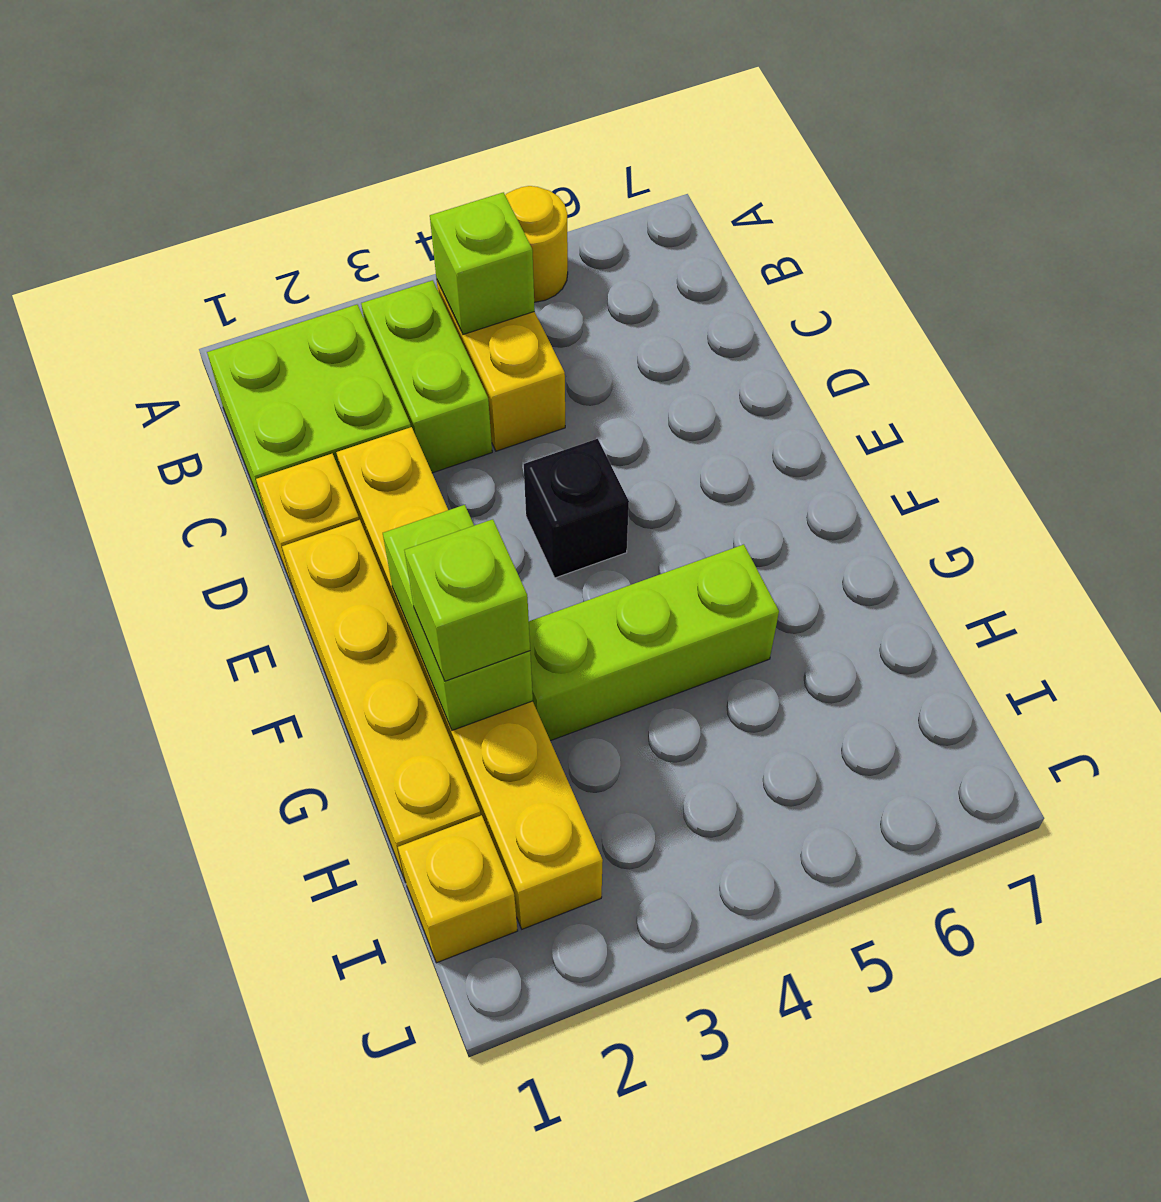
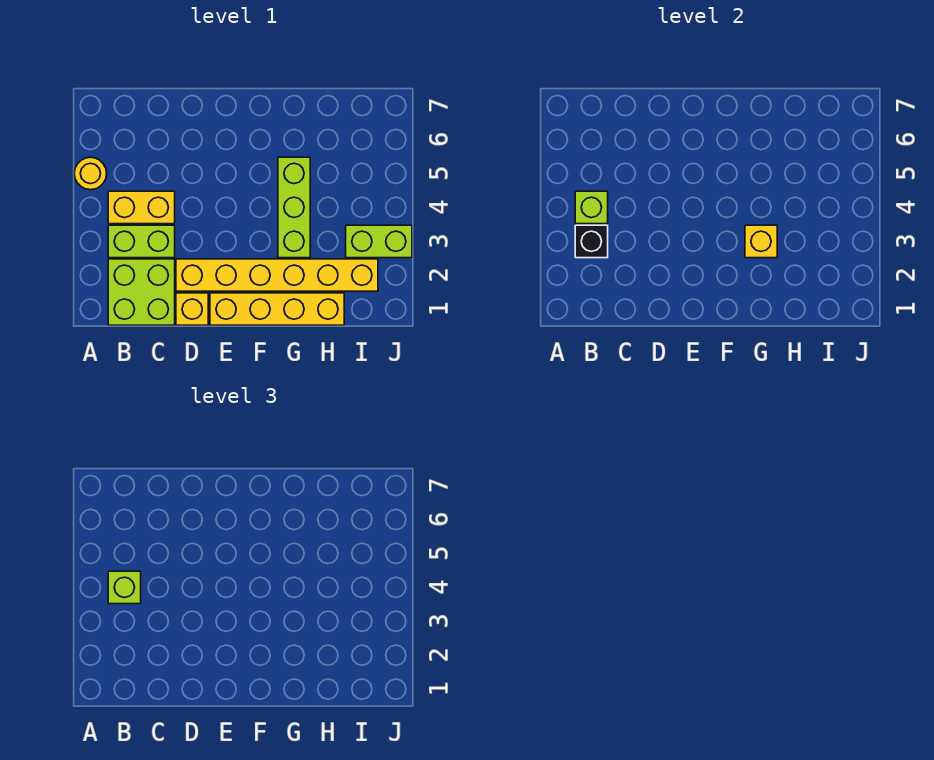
black 1x1 brick [524,439,629,578] -> black 1x1 brick moved to [575,225,608,258]
lime 1x2 brick [383,505,533,730] -> lime 1x2 brick moved to [346,225,412,258]
lime 1x1 brick [405,519,530,681] -> lime 1x1 brick moved to [108,571,141,604]
yellow 1x1 brick [398,815,518,963] -> yellow 1x1 brick moved to [745,225,777,258]

